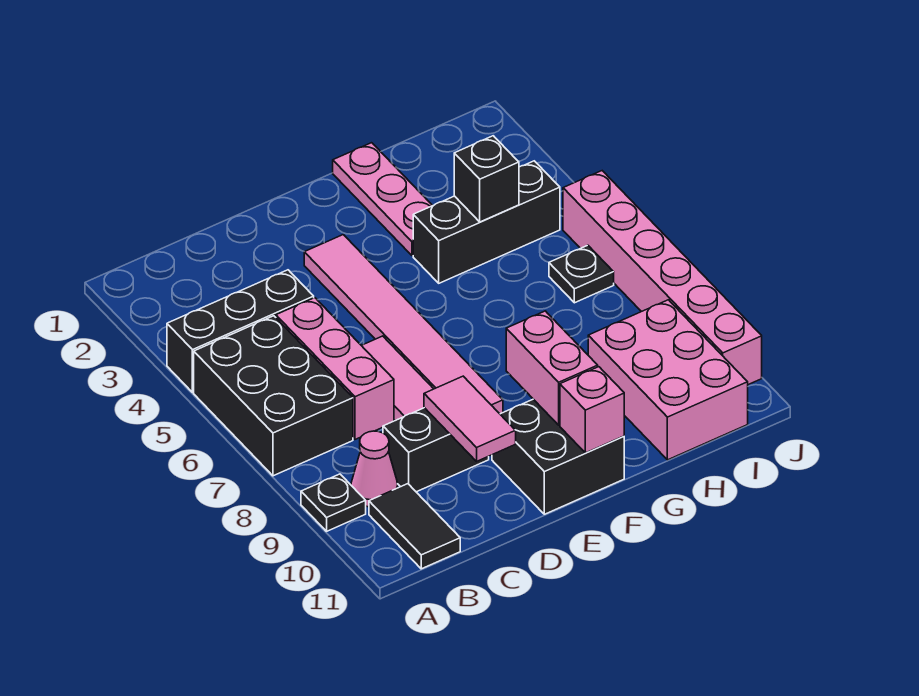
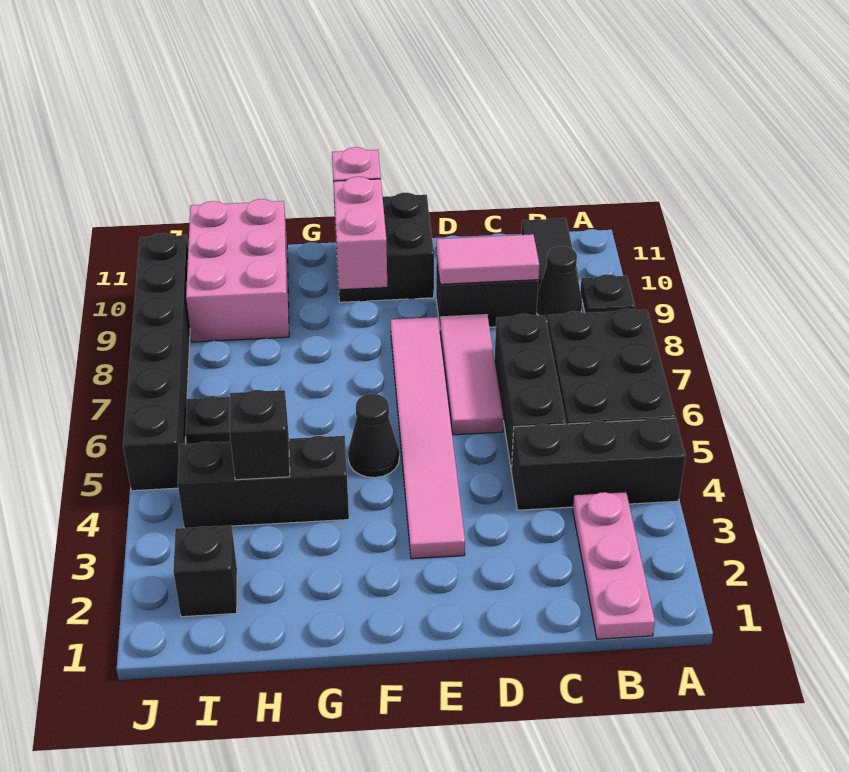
pink 1x1 cone [351,431,398,507] -> black 1x1 cone [537,246,582,321]
pink 1x3 brick [276,298,394,439] -> black 1x3 brick [495,314,566,470]
pink 1x2 tile [424,376,516,461] -> pink 1x2 tile turned to [437,234,539,284]
none -> black 1x1 cone [348,394,399,478]
pink 1x3 plate [333,143,433,256] -> pink 1x3 plate moved to [573,492,655,639]
none -> black 1x1 brick [173,525,237,617]
pink 1x6 brick [563,171,762,385] -> black 1x6 brick [123,233,190,491]

